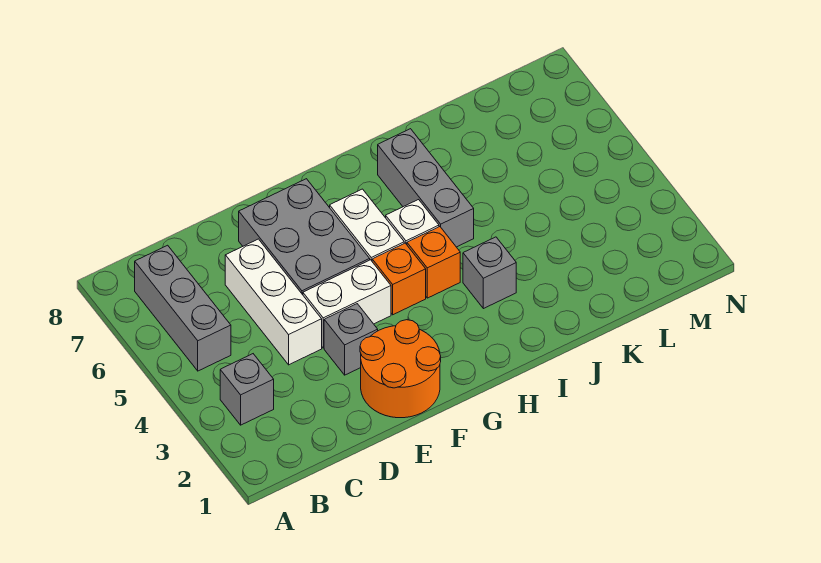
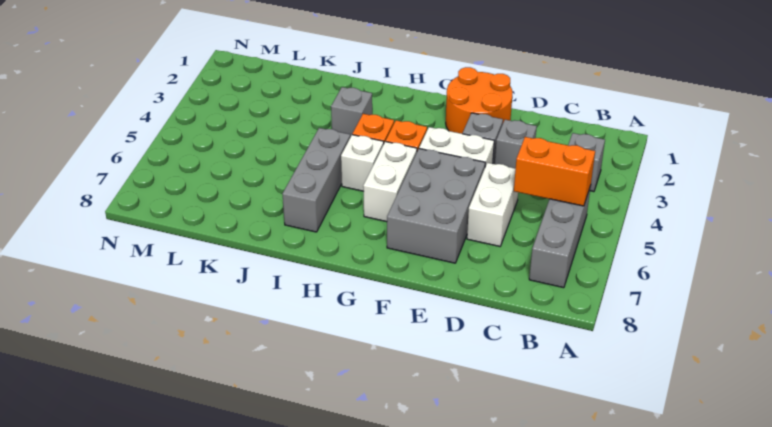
none -> orange 1x2 brick [514,137,595,206]
none -> grey 1x1 brick [495,120,537,168]
white 1x3 brick [225,239,322,365] -> white 1x2 brick [467,163,518,246]

